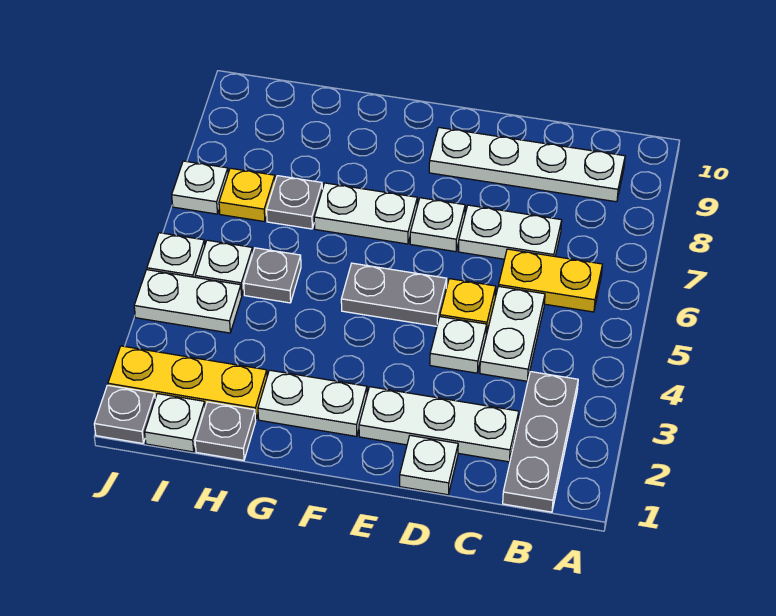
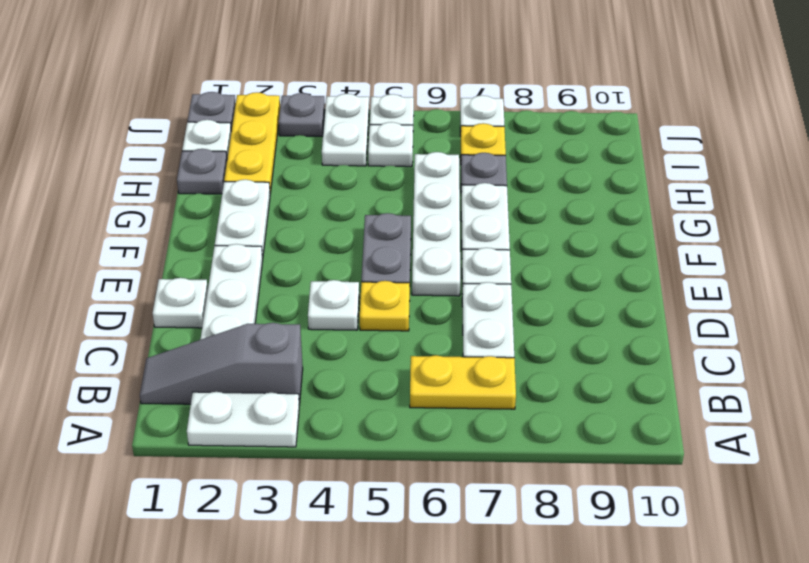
grey 1x3 plate [503,372,578,512] -> grey 1x3 slope [140,323,303,405]
yellow 1x2 plate [499,249,602,312] -> yellow 1x2 plate turned to [410,355,516,409]
white 1x4 plate [429,128,625,202] -> white 1x4 plate moved to [412,152,460,296]
white 1x2 plate [480,286,545,381] -> white 1x2 plate moved to [187,392,299,447]
grey 1x1 plate [244,248,301,303] -> grey 1x1 plate moved to [279,93,325,136]

